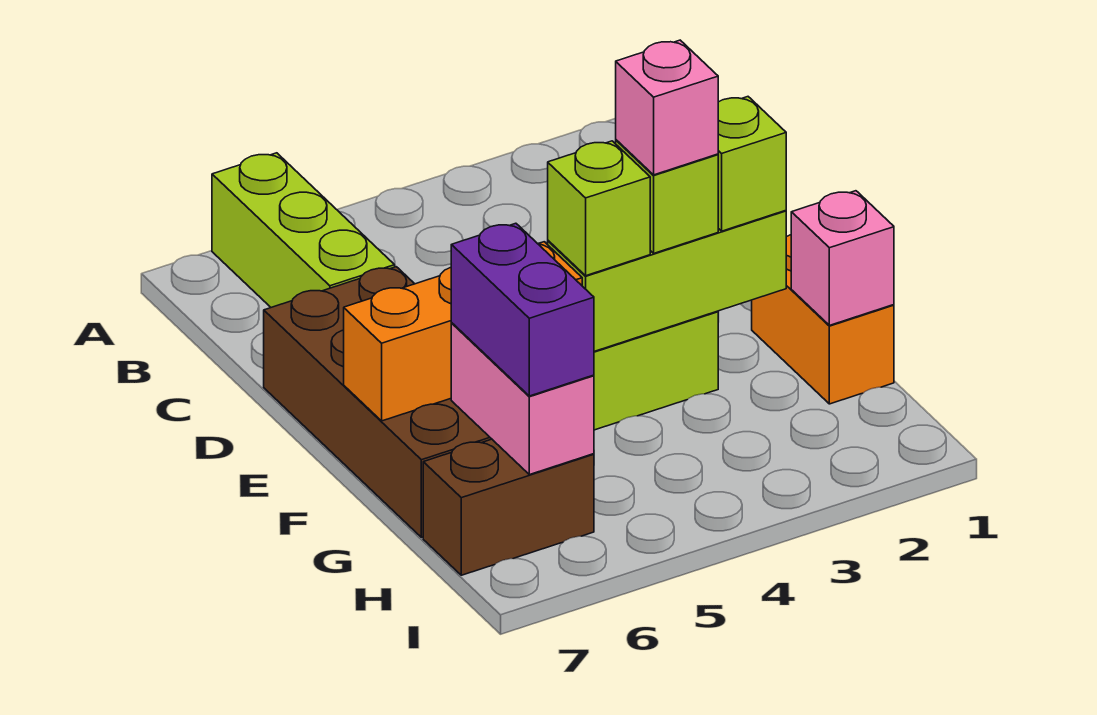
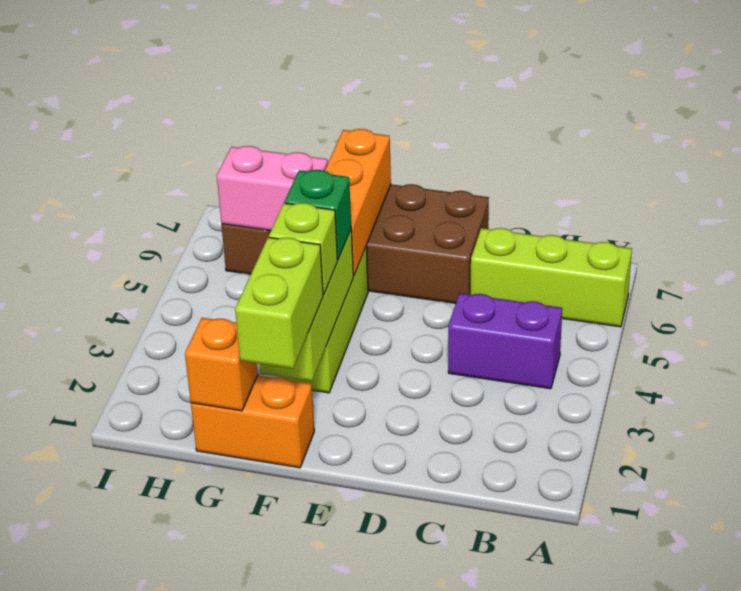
lime 1x1 brick [718,97,786,231] -> lime 1x2 brick [235,237,323,369]
pink 1x1 brick [616,40,718,175] -> none
lime 1x1 brick [548,141,650,276] -> green 1x1 brick [284,170,351,260]
pink 1x1 brick [791,191,894,325] -> orange 1x1 brick [185,318,258,411]
purple 1x2 brick [451,223,594,396] -> purple 1x2 brick moved to [448,293,562,389]

